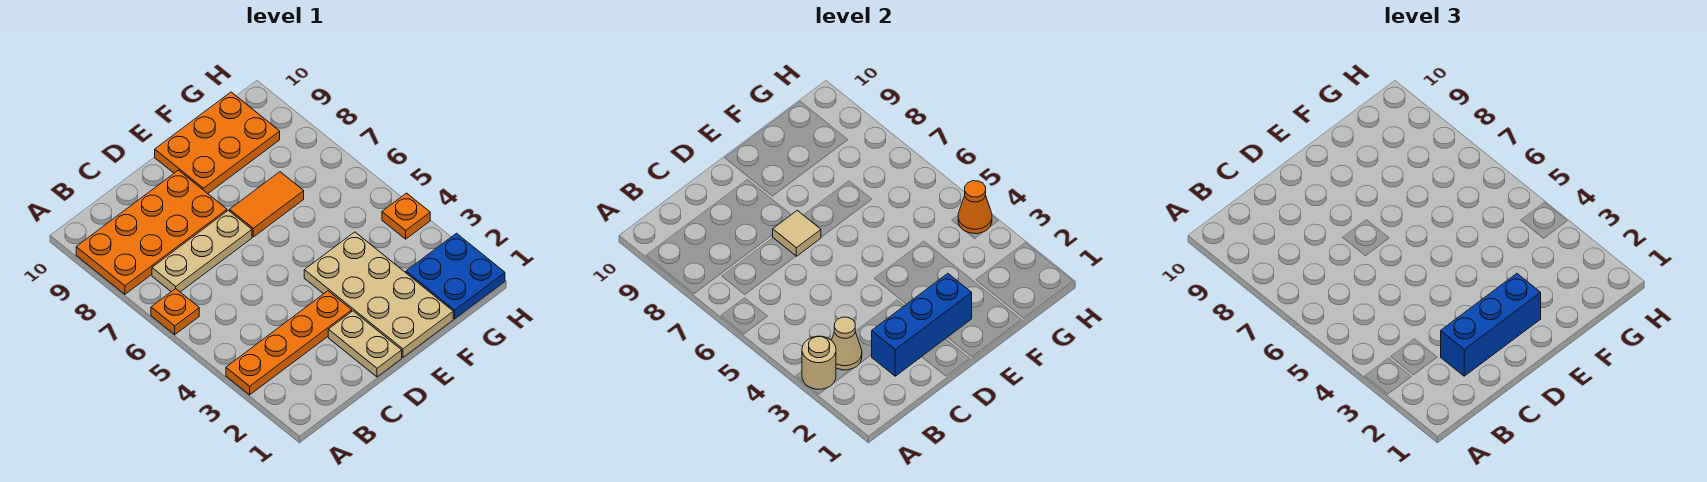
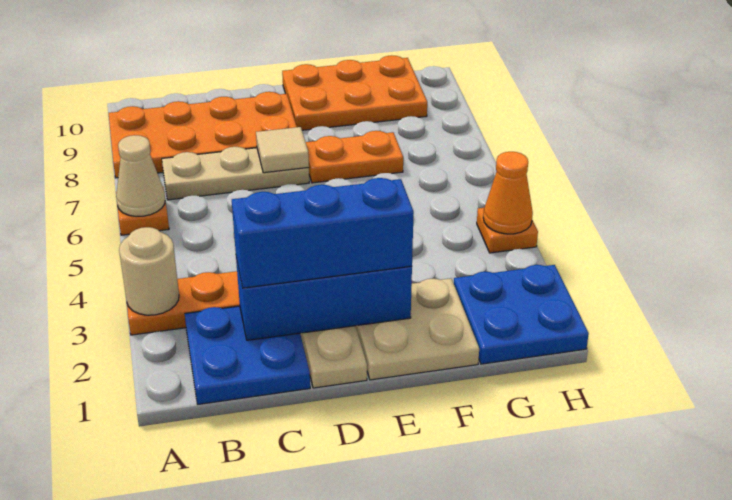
none -> blue 2x2 plate [185,306,310,404]
tan 1x1 cone [832,317,862,370] -> tan 1x1 cone moved to [116,135,165,216]
tan 2x4 plate [304,232,453,357] -> tan 2x2 plate [356,278,479,380]
orange 1x2 tile [230,172,304,237] -> orange 1x2 plate [306,131,403,183]

